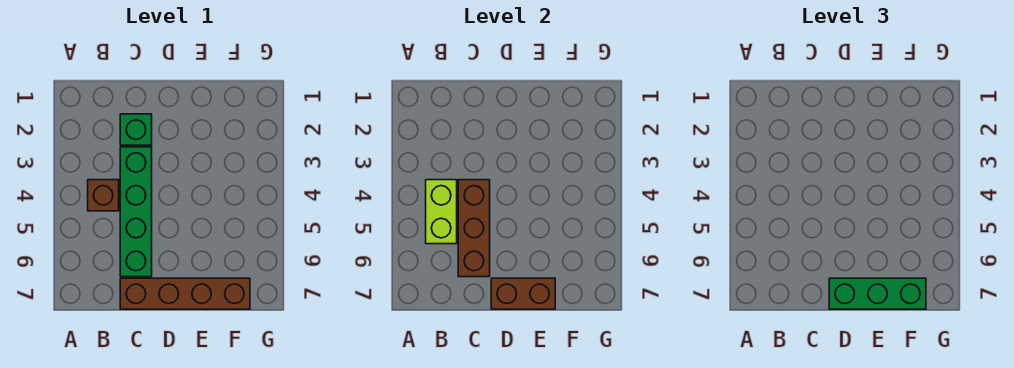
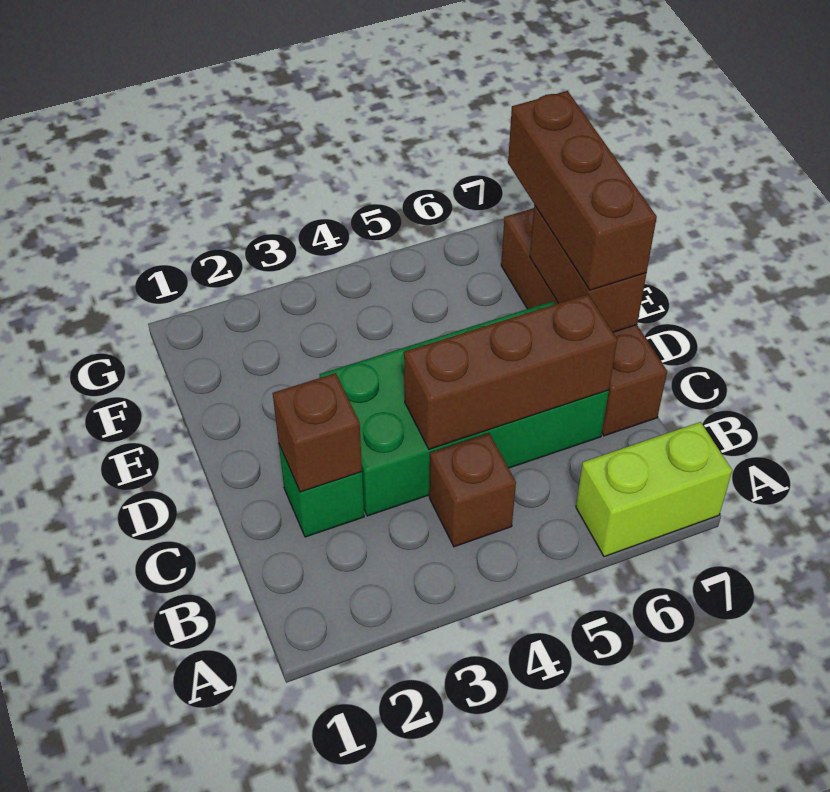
lime 1x2 brick [426,180,457,244] -> lime 1x2 brick moved to [576,422,732,557]
none -> brown 1x1 brick [273,373,362,492]
green 1x4 brick [120,147,152,277] -> green 2x4 brick [319,301,609,516]
green 1x3 brick [829,278,926,309] -> brown 1x3 brick [508,91,657,290]

